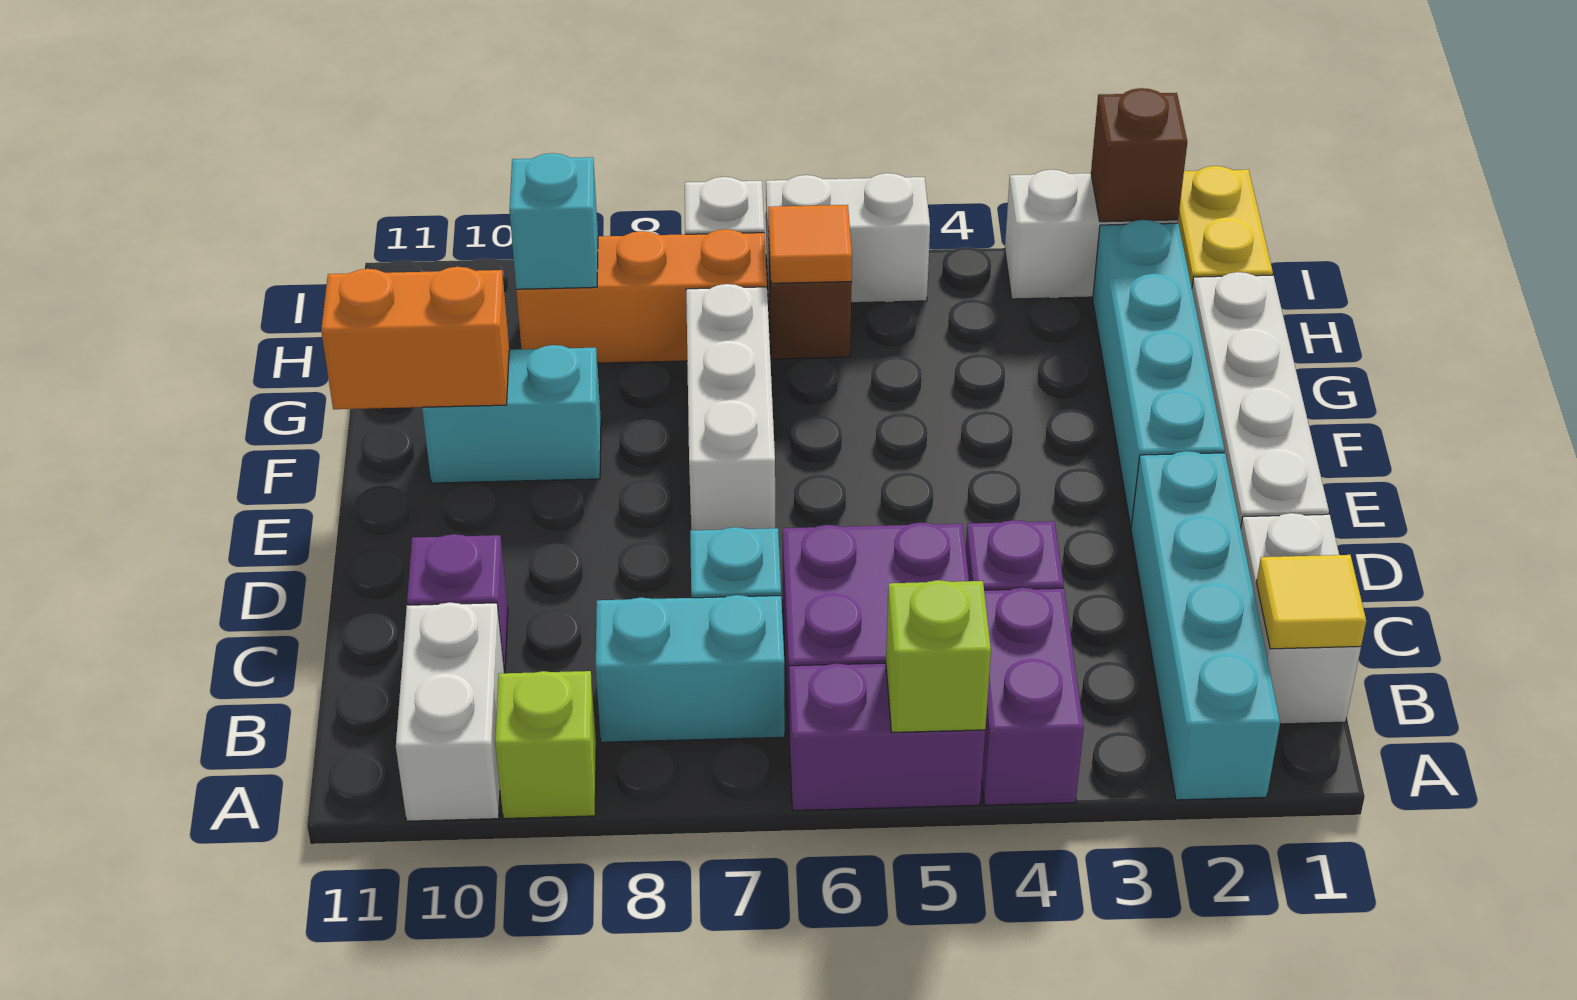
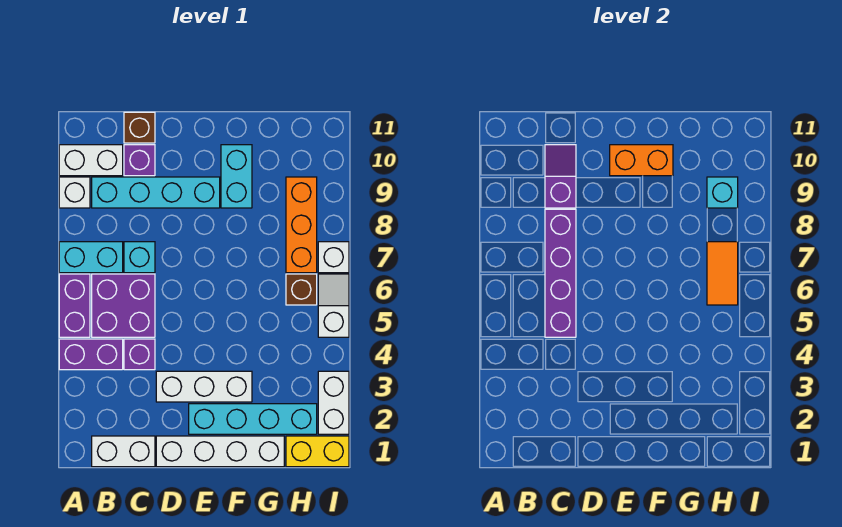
cyan 1x4 brick [1131,451,1280,800] -> cyan 1x4 brick moved to [92,177,220,208]
lime 1x1 brick [886,580,991,732] -> none
lime 1x1 brick [495,671,596,818] -> white 1x1 brick [59,177,90,208]
yellow 1x1 tile [1256,555,1366,649] -> none
cyan 1x2 brick [596,595,785,742] -> cyan 1x2 brick turned to [59,242,123,273]
none -> purple 1x4 brick [545,209,576,337]
none -> purple 1x2 slope [545,145,576,208]
white 1x3 brick [686,284,775,530] -> white 1x3 brick moved to [156,371,252,402]
orange 1x2 brick [321,267,509,409] -> orange 1x2 brick turned to [610,145,673,176]
orange 1x1 tile [768,205,852,283] -> orange 1x2 tile [707,242,738,305]
brown 1x1 brick [1091,88,1187,222] -> brown 1x1 brick moved to [124,112,155,143]
white 1x2 brick [766,173,930,303] -> white 1x2 slope [318,274,349,337]

